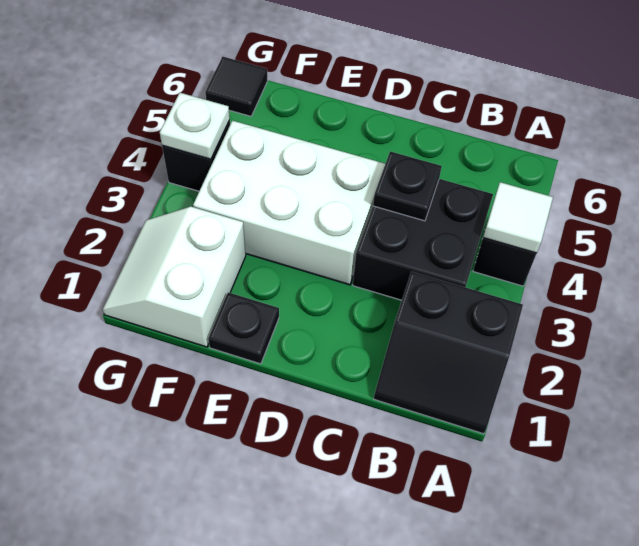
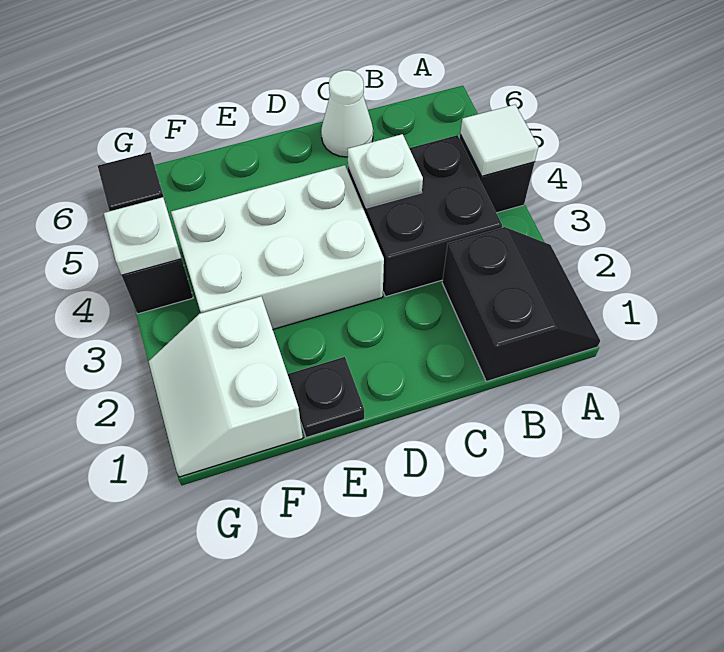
black 2x2 slope [374,272,523,434] -> black 2x2 slope turned to [442,227,600,381]
black 1x1 plate [373,151,442,221] -> white 1x1 plate [348,134,423,208]
none -> white 1x1 cone [321,70,373,157]

